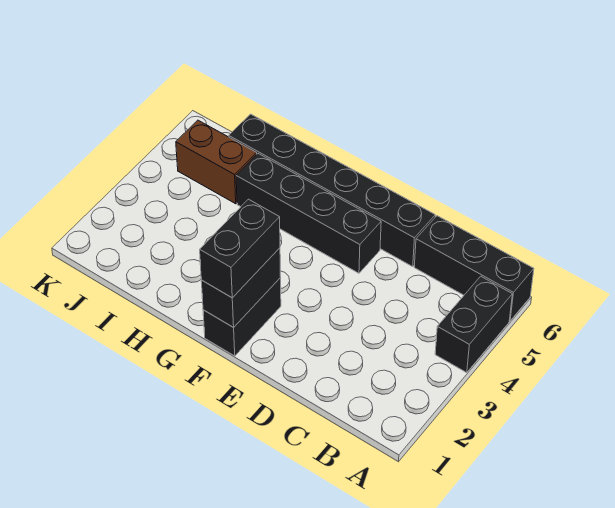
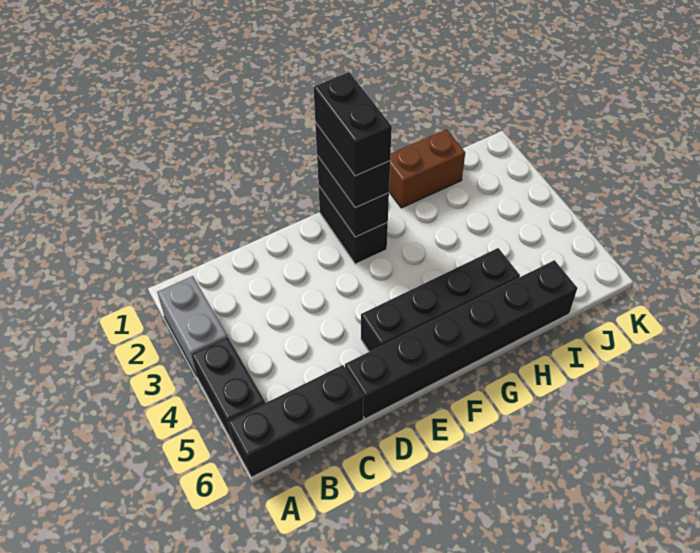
none -> grey 1x2 brick [157,276,227,376]
none -> black 1x2 brick [314,72,392,176]
brown 1x2 brick [176,120,257,204] -> brown 1x2 brick moved to [389,129,465,208]

